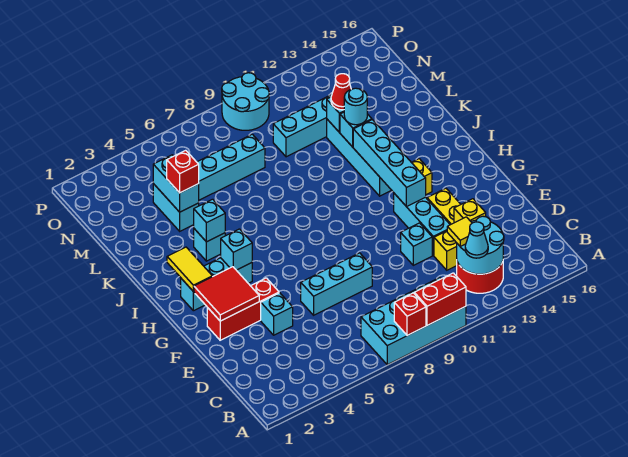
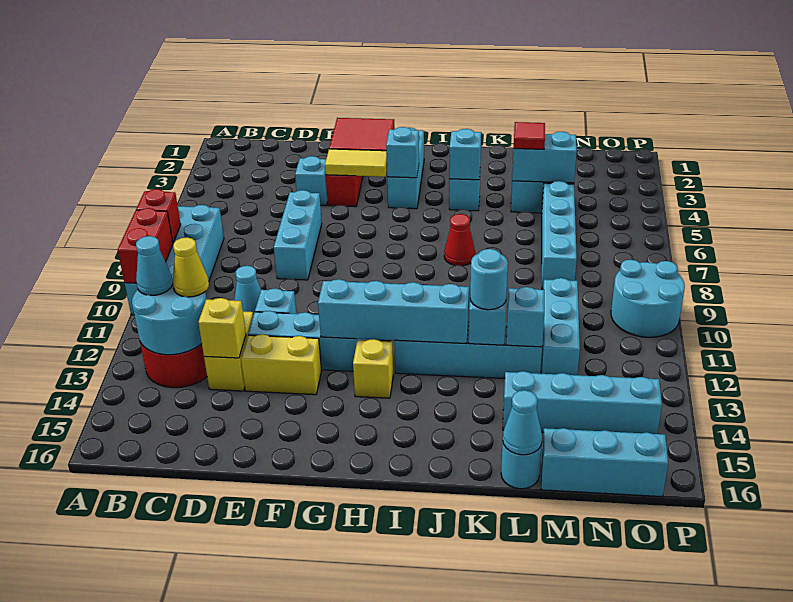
yellow 1x1 tile [447,217,472,247] -> yellow 1x1 cone [173,238,209,297]
none -> cyan 1x1 cone [234,266,261,315]
yellow 1x2 tile [167,247,212,291] -> yellow 1x2 tile moved to [325,149,387,177]
red 1x1 brick [167,150,199,193] -> red 1x1 tile [514,122,545,149]
red 1x1 cone [331,74,351,110] -> red 1x1 cone moved to [444,214,475,266]
none -> cyan 1x4 brick [503,371,662,434]
none -> cyan 1x1 round brick [501,444,542,489]
none -> cyan 1x1 cone [503,390,542,455]
none -> cyan 1x3 brick [541,428,668,497]

